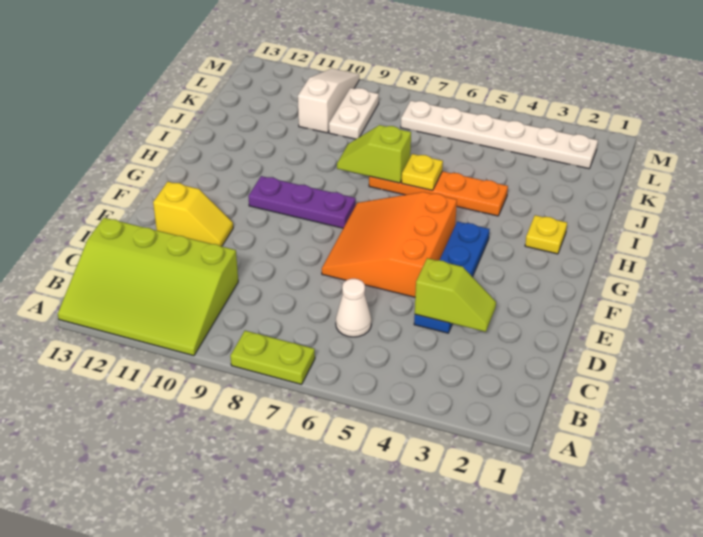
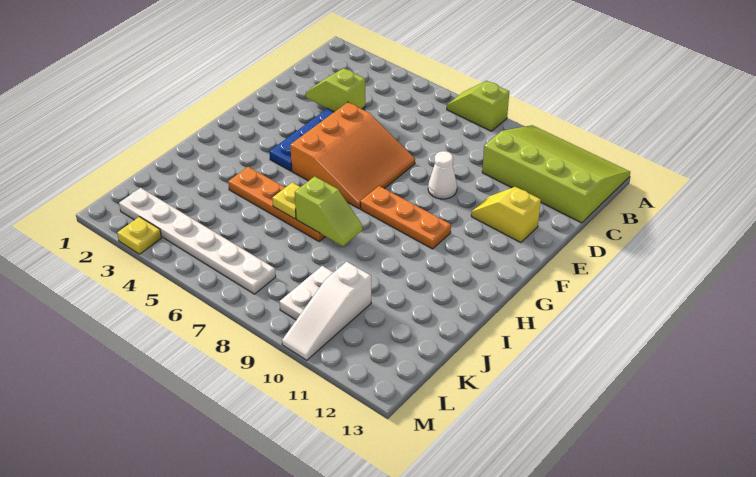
lime 1x2 plate [230,331,315,384] -> lime 1x2 slope [447,81,509,131]
white 1x1 cone [336,279,372,337] -> white 1x1 cone moved to [428,151,457,199]
purple 1x3 plate [248,176,356,228] -> orange 1x3 plate [360,186,451,249]
yellow 1x1 plate [525,215,567,254] -> yellow 1x1 plate moved to [117,217,161,254]

